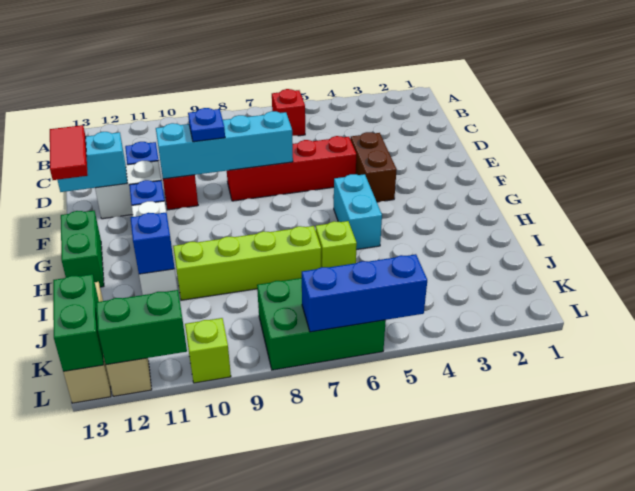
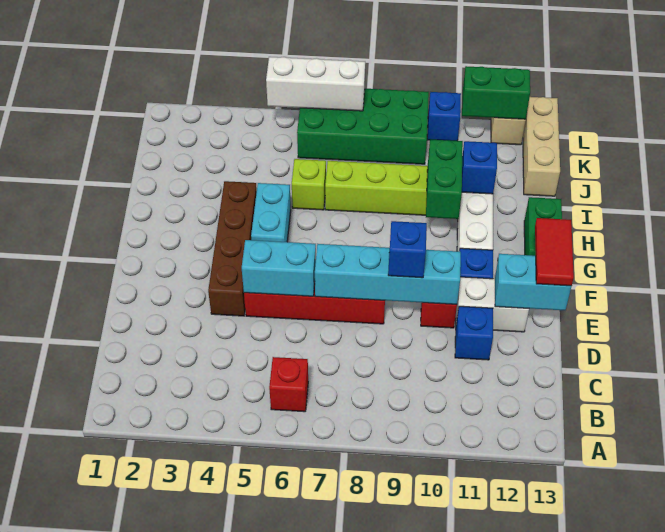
brown 1x2 brick [351,132,397,202] -> brown 1x4 brick [208,181,257,316]
none -> cyan 1x2 brick [242,240,316,296]
blue 1x1 plate [188,108,225,142] -> blue 1x1 brick [388,221,427,278]
green 2x3 brick [257,278,386,370] -> green 2x4 brick [297,89,429,164]
green 1x2 brick [53,274,104,372] -> green 1x2 brick moved to [426,140,463,219]
blue 1x3 brick [302,254,427,332] -> white 1x3 brick [266,57,365,111]
lime 1x1 brick [185,318,231,383] -> blue 1x1 brick [427,92,461,141]

